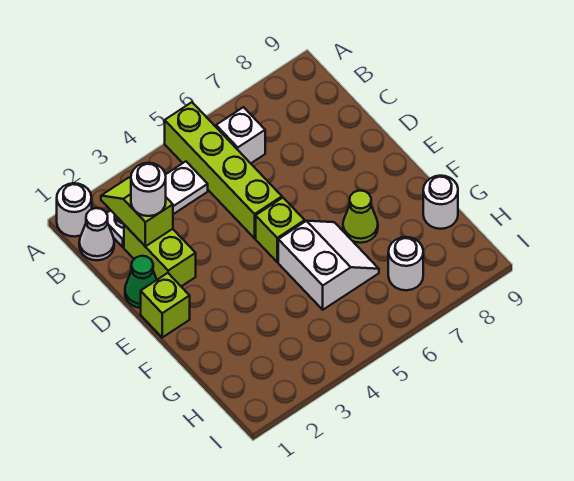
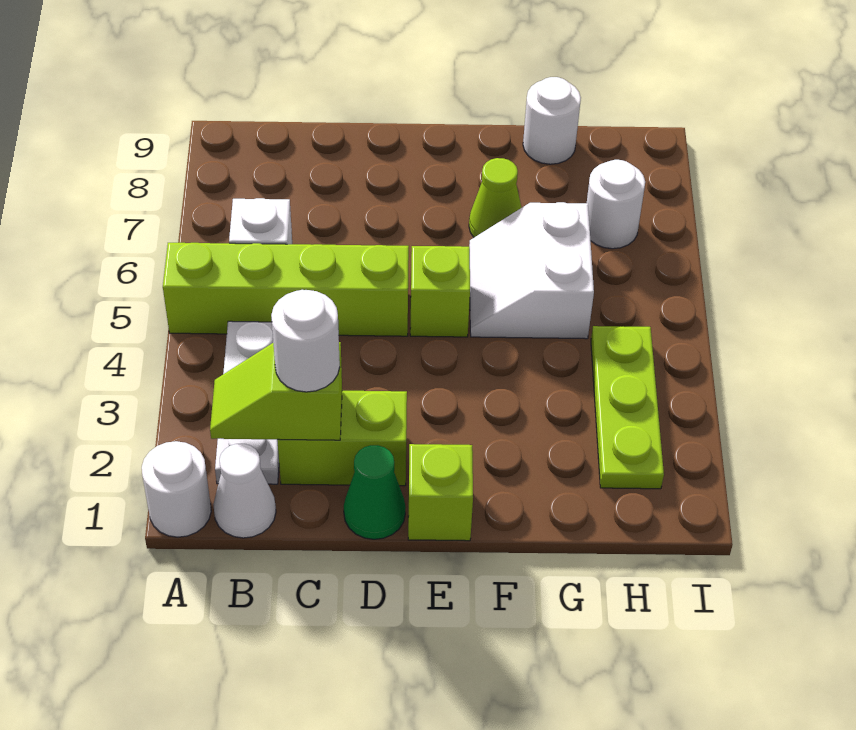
white 2x2 slope [278,221,379,310] -> white 2x2 slope turned to [469,202,594,339]
none -> lime 1x3 plate [591,326,664,489]

